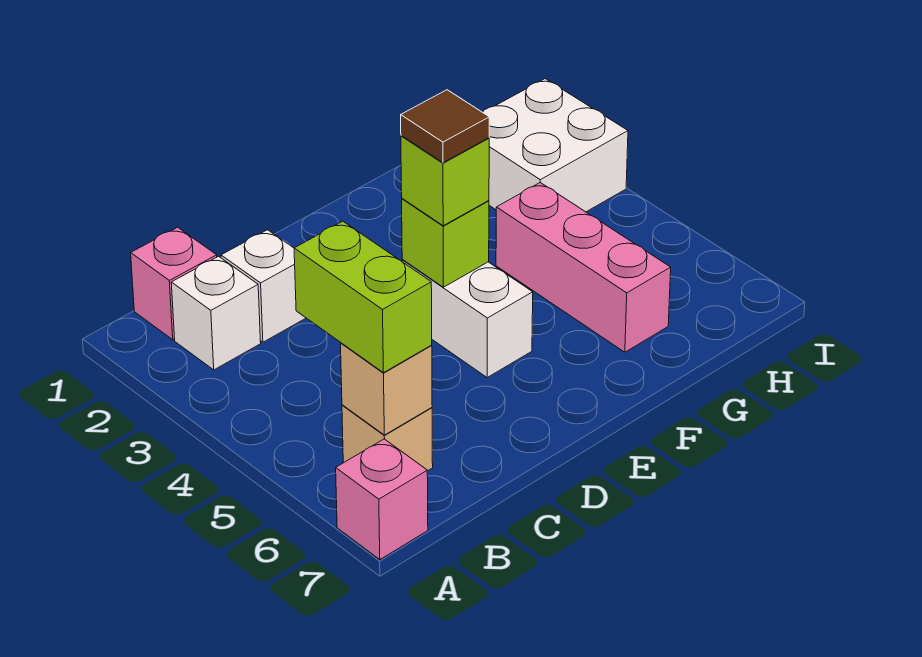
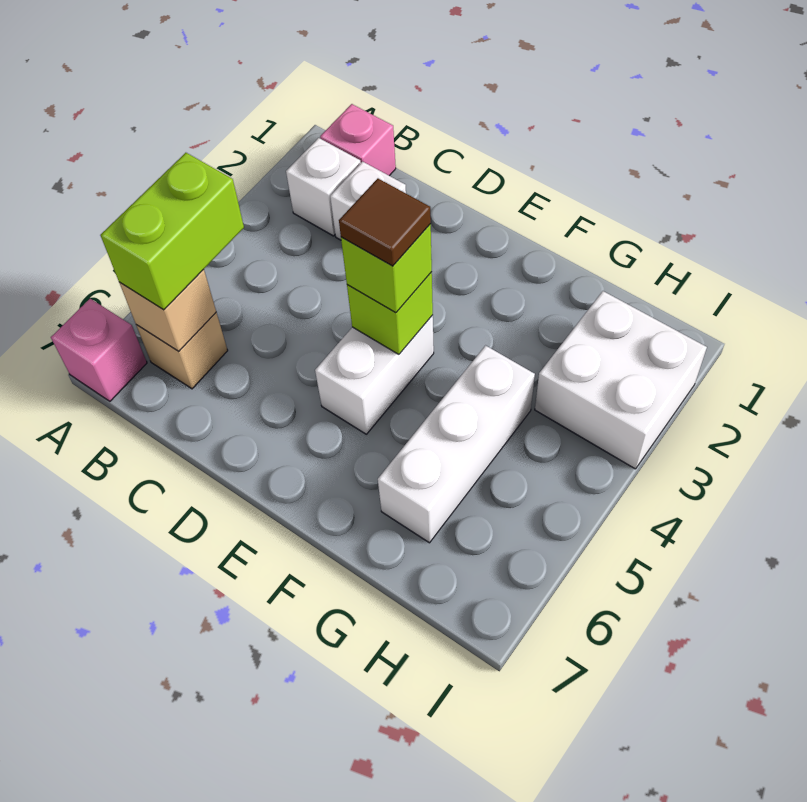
pink 1x3 brick [496,183,671,352] -> white 1x3 brick [378,346,535,543]

